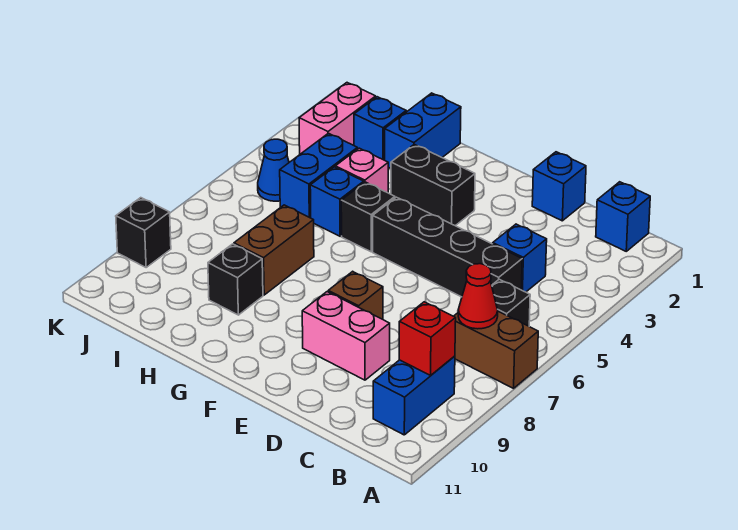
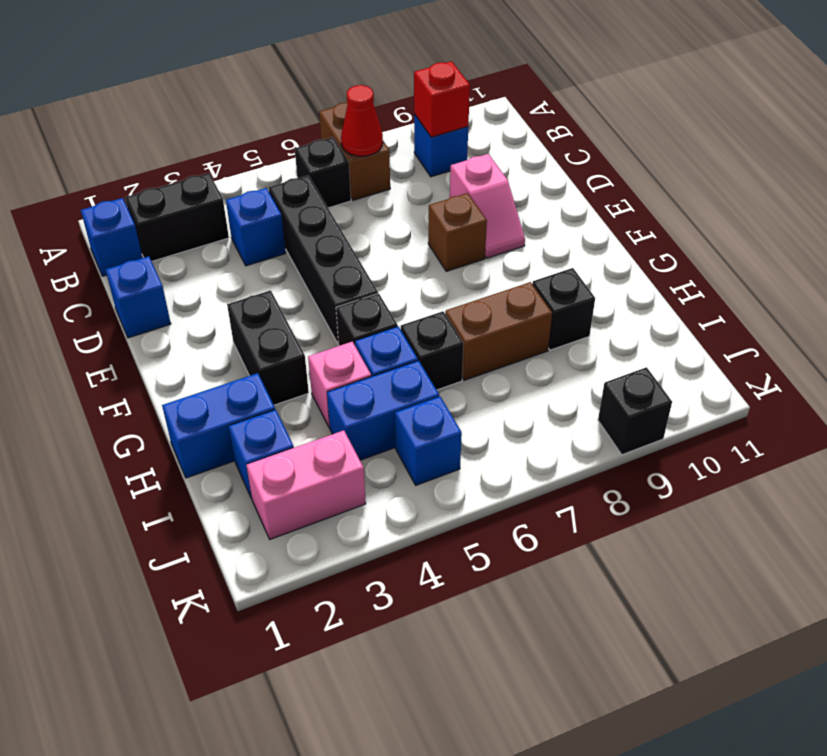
none -> black 1x2 brick [125,173,229,261]
blue 1x2 brick [373,356,455,435] -> blue 1x1 brick [414,114,468,177]
pink 1x2 brick [302,292,390,380] -> pink 1x2 slope [450,154,525,258]
none -> black 1x1 brick [401,311,464,390]
blue 1x1 cone [258,139,289,201] -> blue 1x1 brick [395,396,462,485]

